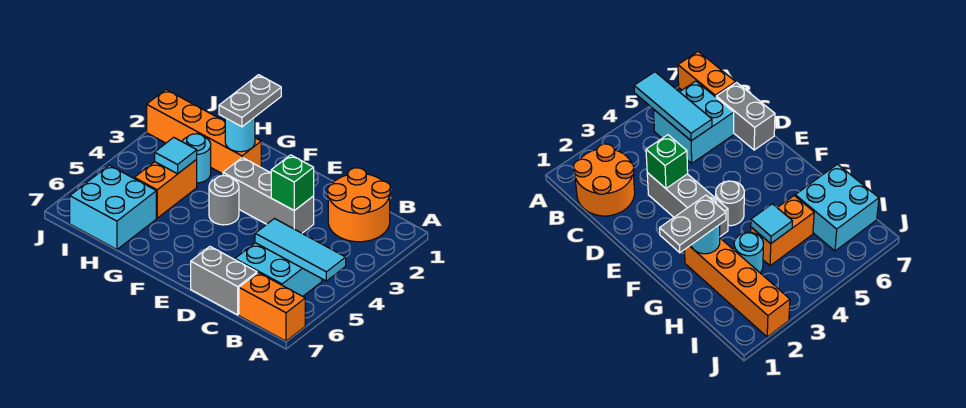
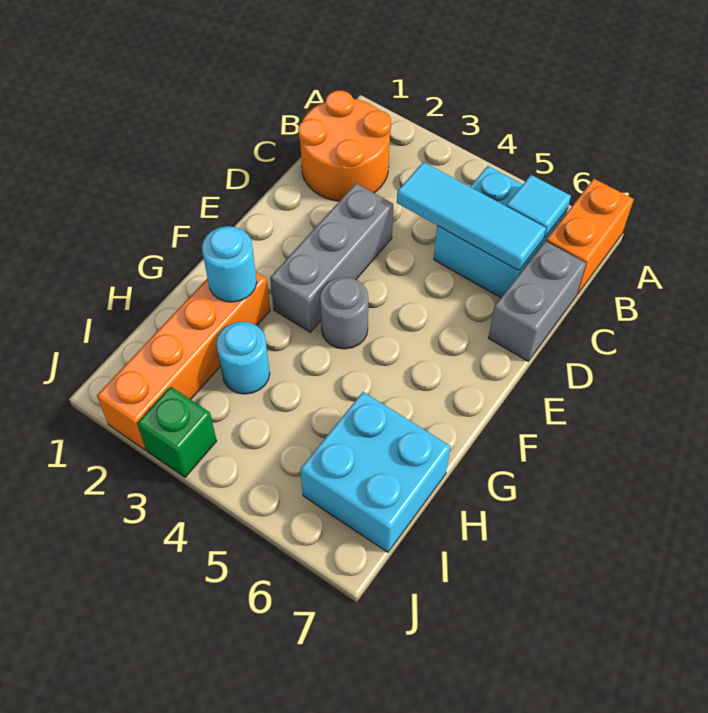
cyan 1x3 tile [255,219,346,281] -> cyan 1x3 tile turned to [397,162,546,271]
green 1x1 brick [271,155,314,211] -> green 1x1 brick moved to [137,387,217,477]
grey 1x2 plate [219,75,281,127] -> none
orange 1x2 brick [134,160,197,218] -> none
cyan 1x1 tile [155,137,197,174] -> cyan 1x1 tile moved to [506,175,571,238]

